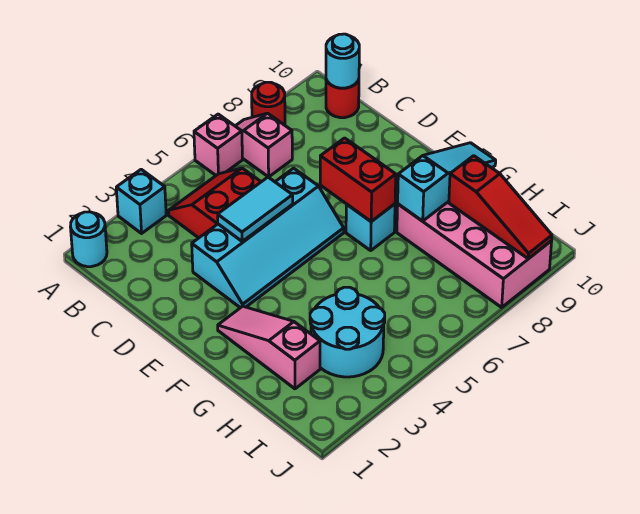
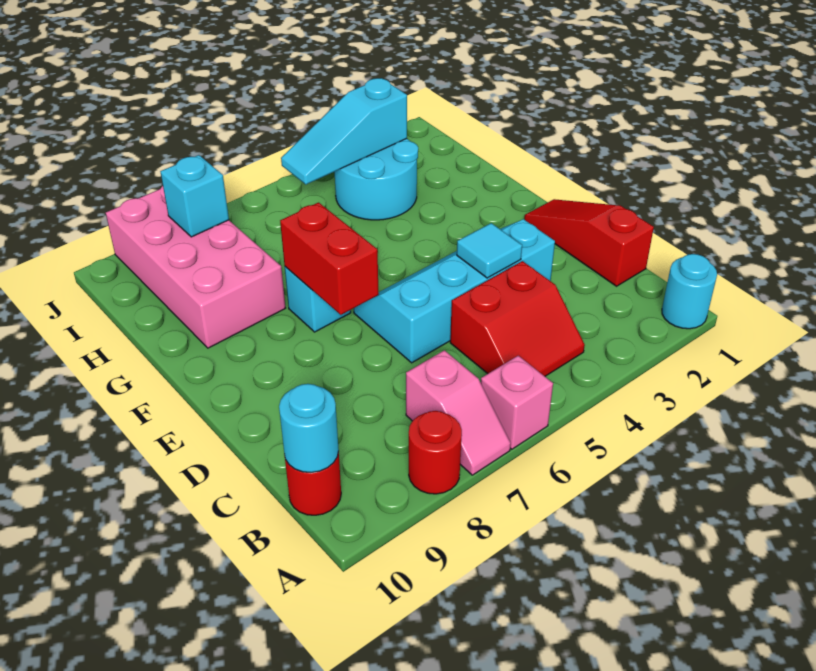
cyan 1x1 brick [116,169,166,233] -> cyan 1x1 brick moved to [160,155,229,237]
cyan 1x2 tile [218,177,293,241] -> cyan 1x1 tile [457,223,522,278]
pink 1x3 slope [218,306,320,389] -> none
cyan 1x3 slope [398,143,496,221] -> cyan 1x3 slope moved to [281,78,407,184]
red 1x3 slope [449,156,552,259] -> red 1x3 slope moved to [524,199,654,286]

